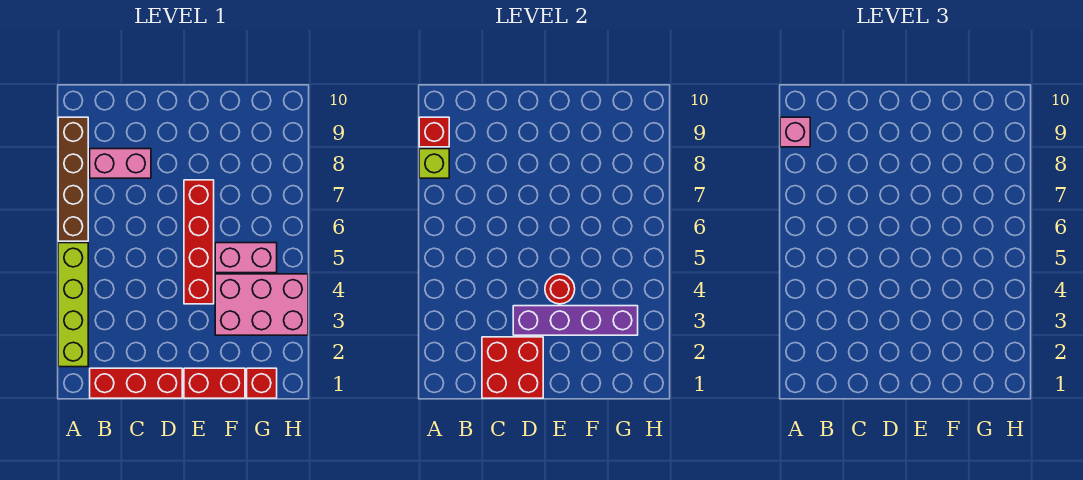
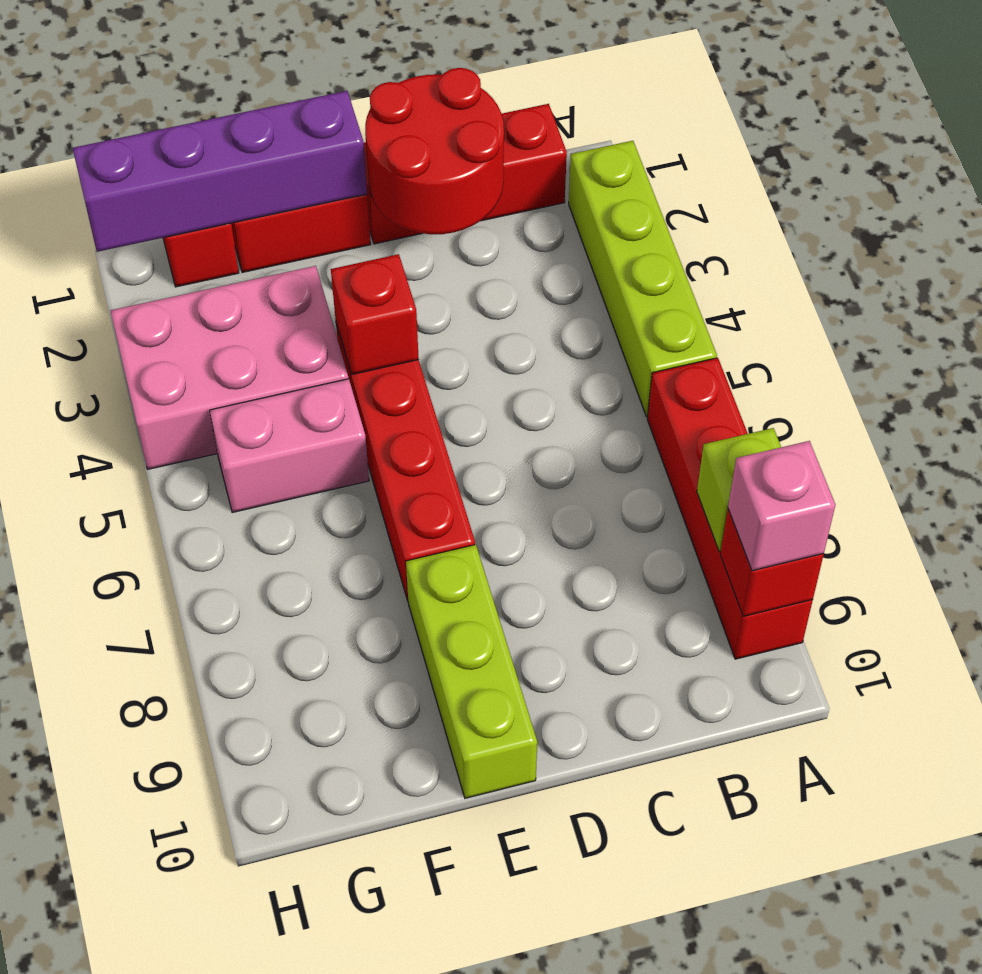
brown 1x4 brick [58,117,88,241] -> red 1x4 brick [647,358,813,659]
pink 1x2 brick [90,149,151,178] -> none
red 2x2 brick [482,337,543,398] -> red 2x2 round brick [365,68,504,234]
purple 1x4 brick [513,306,638,335] -> purple 1x4 brick moved to [73,91,367,252]
red 1x1 round brick [545,274,575,304] -> red 1x1 brick [331,254,419,375]
none -> lime 1x3 brick [406,545,537,798]

